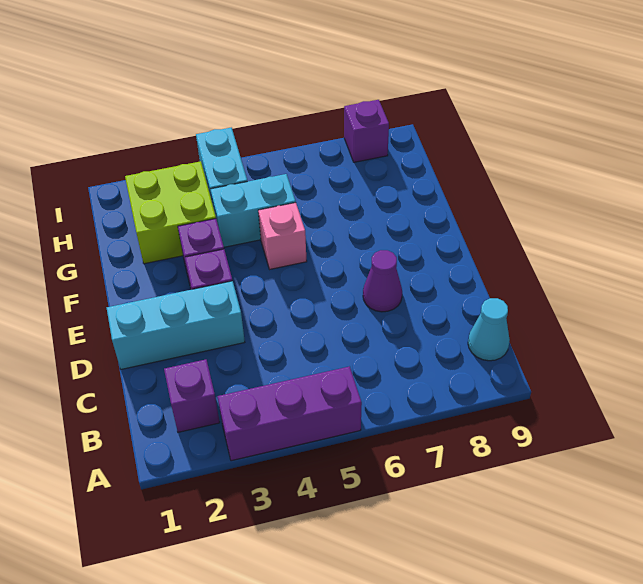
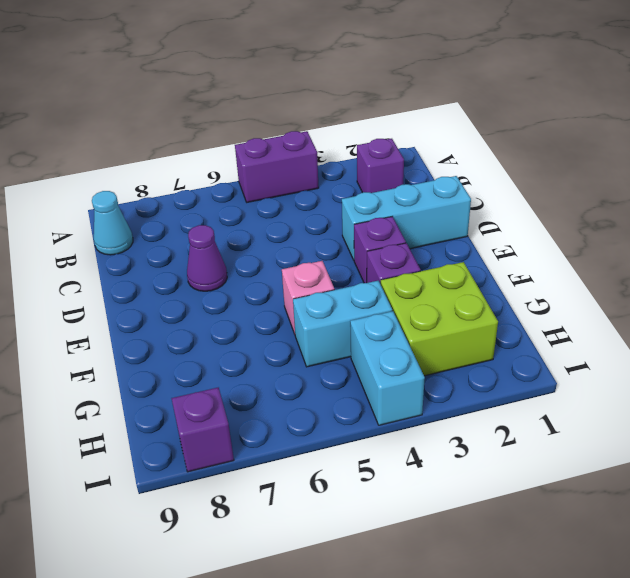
purple 1x3 brick [218,367,362,461] -> purple 1x2 brick [235,131,319,202]

